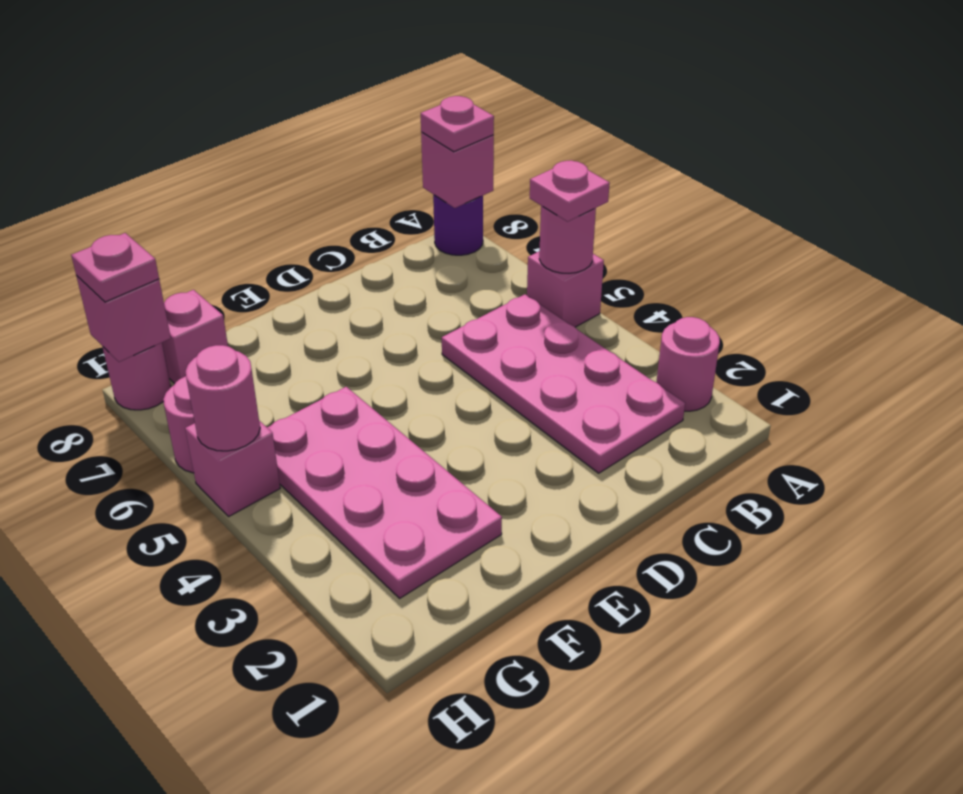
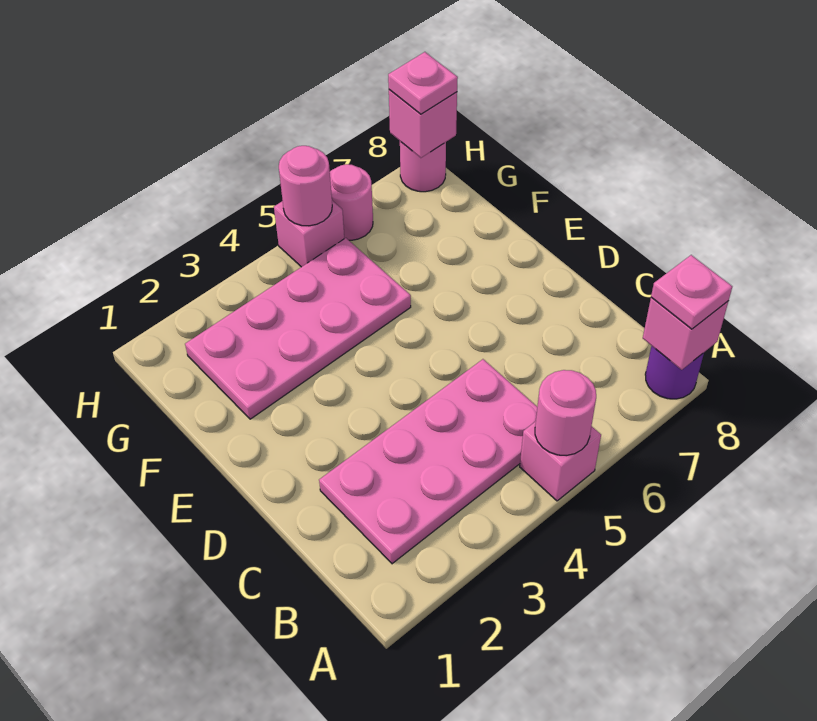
pink 1x1 round brick [656,317,720,411] -> none
pink 1x1 plate [530,161,609,222] -> none
pink 1x1 brick [162,290,228,383] -> none

